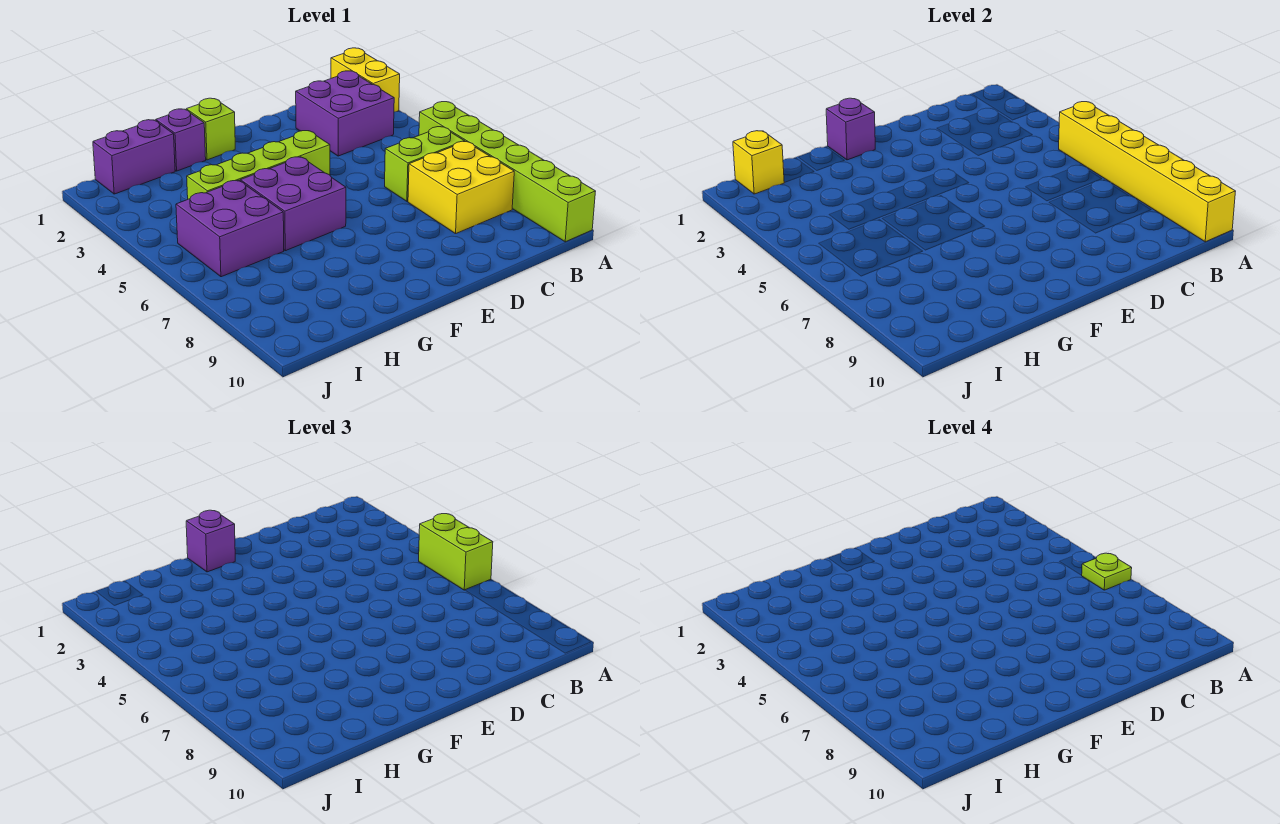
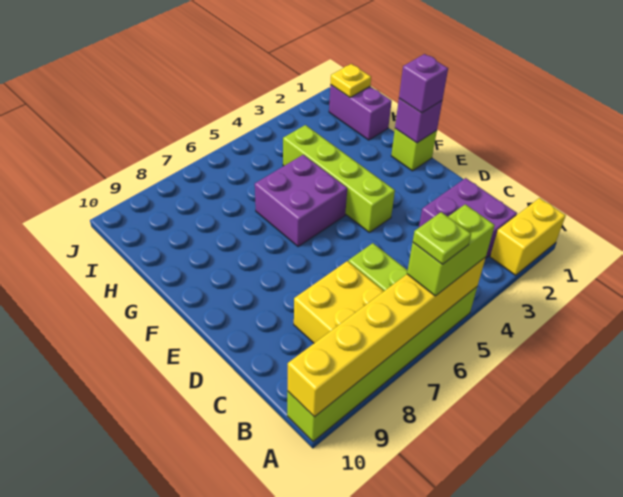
purple 1x1 brick [156,109,206,171] -> none
purple 2x2 brick [176,180,284,277] -> none
yellow 1x1 brick [733,131,785,194] -> yellow 1x1 plate [331,64,371,97]

